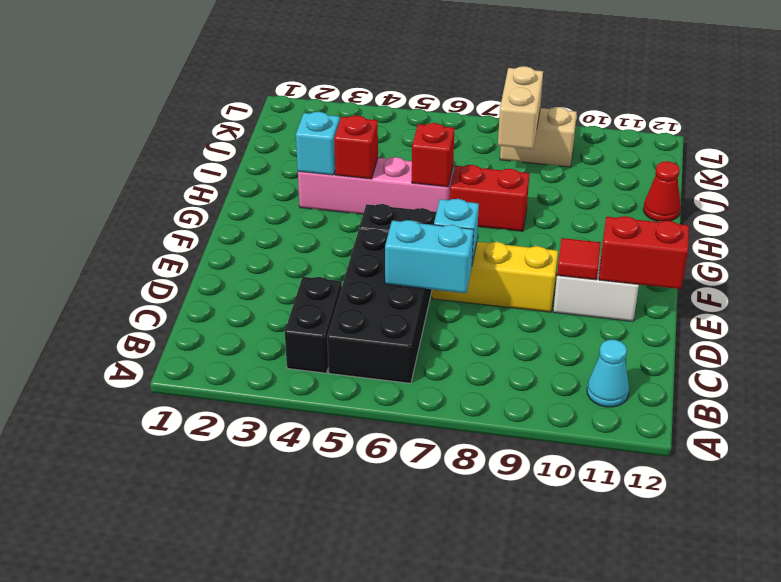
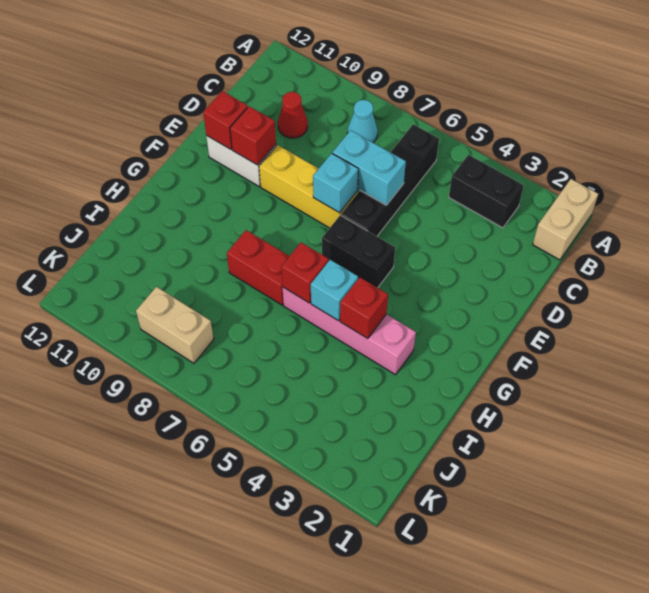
black 1x2 brick [285,277,342,373] -> black 1x2 brick turned to [449,155,524,228]
black 2x4 brick [327,229,432,383] -> black 1x4 brick [341,124,439,236]
cyan 1x1 cone [587,340,629,407] -> cyan 1x1 cone moved to [347,100,378,142]
red 1x1 tile [557,238,601,280] -> red 1x1 brick [230,106,276,165]
red 1x2 brick [599,216,689,289] -> red 1x1 brick [203,91,248,149]
cyan 1x1 brick [296,112,340,175] -> cyan 1x1 brick moved to [311,260,358,321]
red 1x1 cone [643,161,681,221] -> red 1x1 cone moved to [278,92,308,138]
tan 1x2 brick [498,66,543,149] -> tan 1x2 brick moved to [533,179,598,260]

